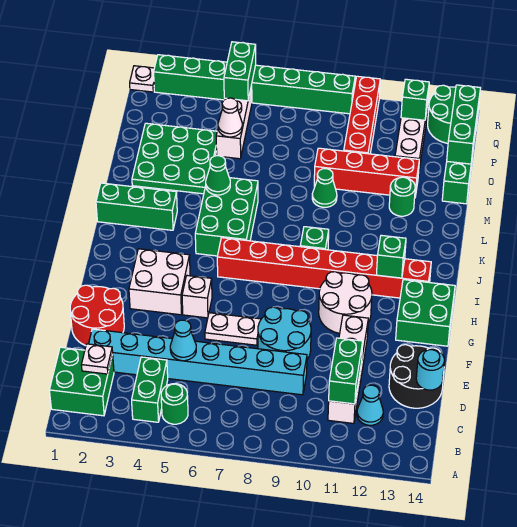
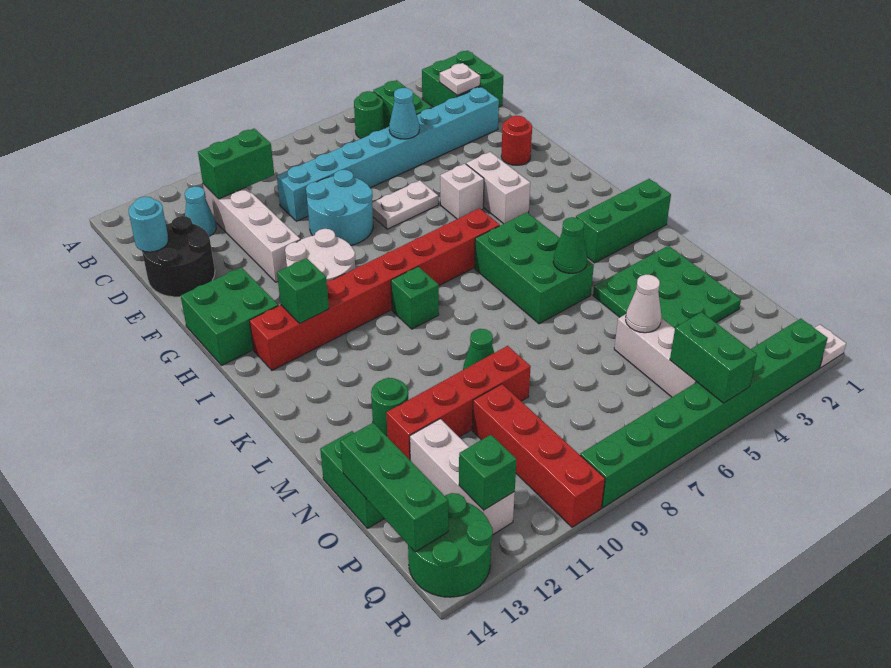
green 1x2 brick [329,338,363,404] -> green 1x2 brick turned to [198,129,274,199]
red 2x2 round brick [70,285,124,346] -> red 1x1 round brick [501,116,532,165]
white 2x2 brick [129,249,190,315] -> white 1x2 brick [466,152,530,224]

